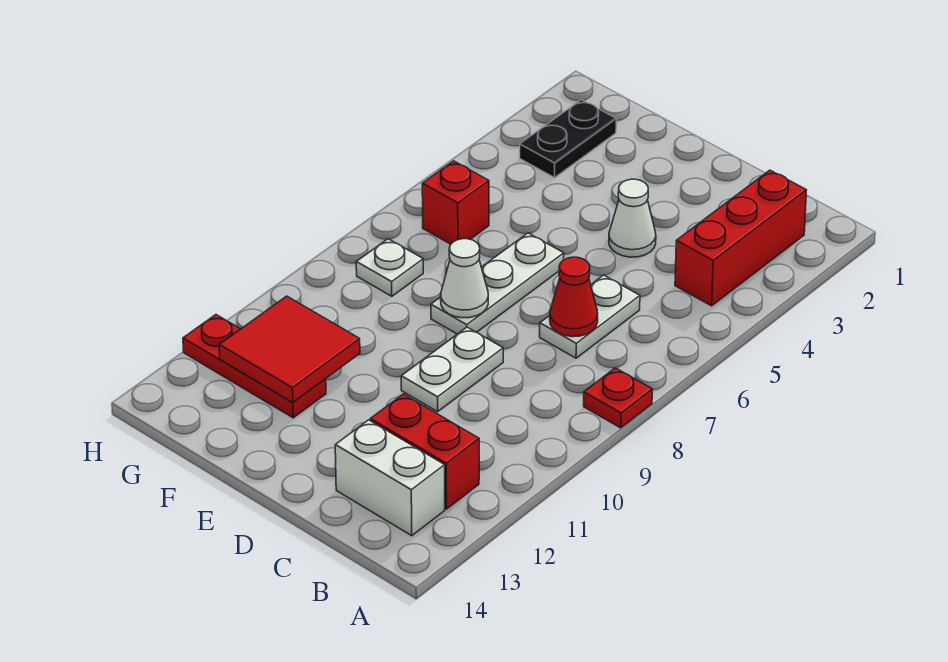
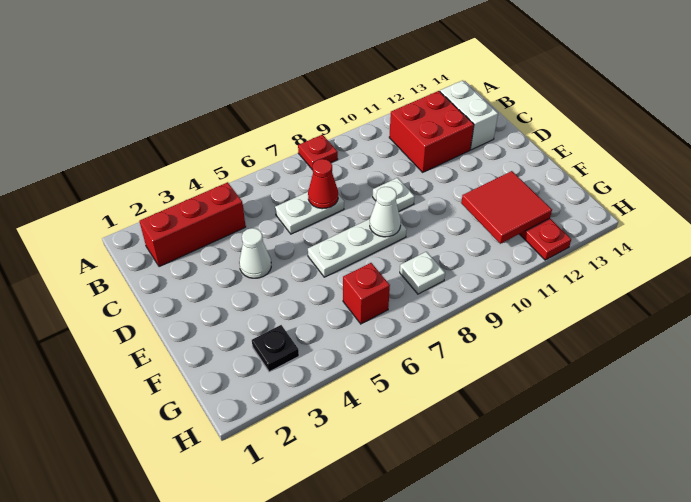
red 1x2 brick [370,394,479,509] -> red 2x2 brick [389,91,474,172]
white 1x2 plate [401,327,503,412] -> white 1x1 plate [373,178,415,211]
black 1x2 plate [520,100,616,178] -> black 1x1 plate [252,325,299,372]

